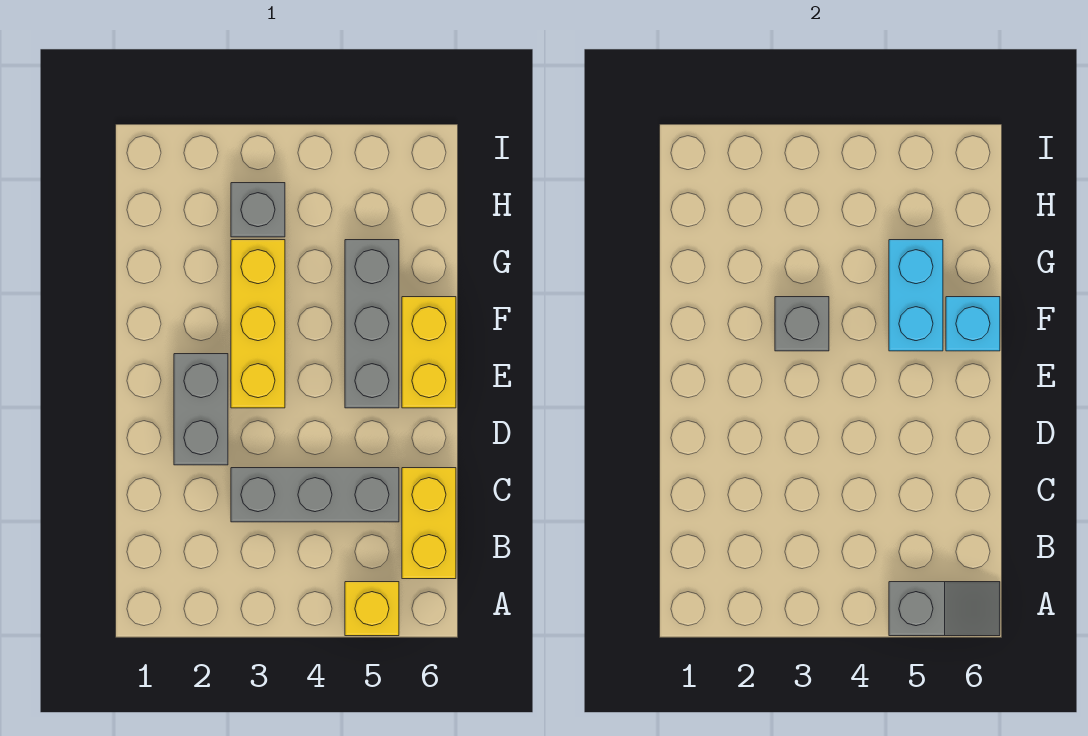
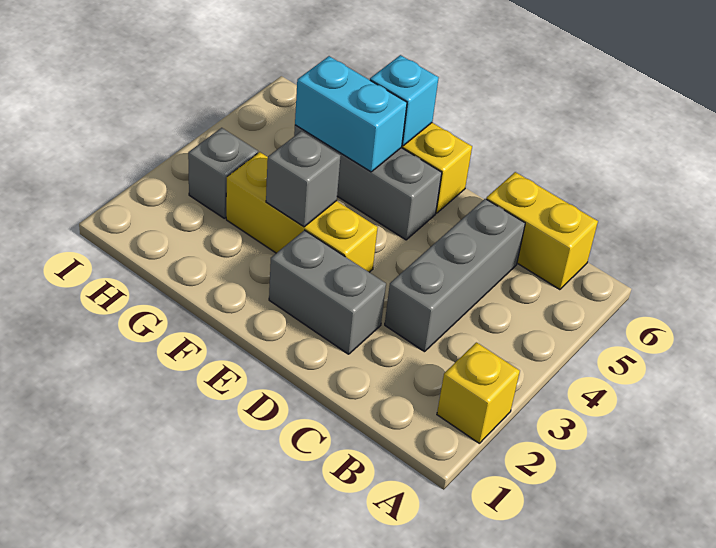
yellow 1x1 brick [345,582,399,636] -> yellow 1x1 brick moved to [437,342,520,443]
grey 1x2 slope [889,582,1000,636] -> none

